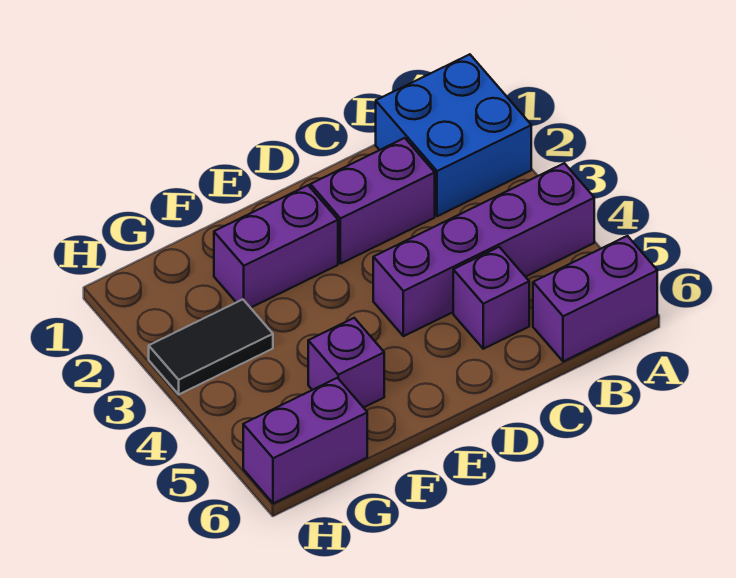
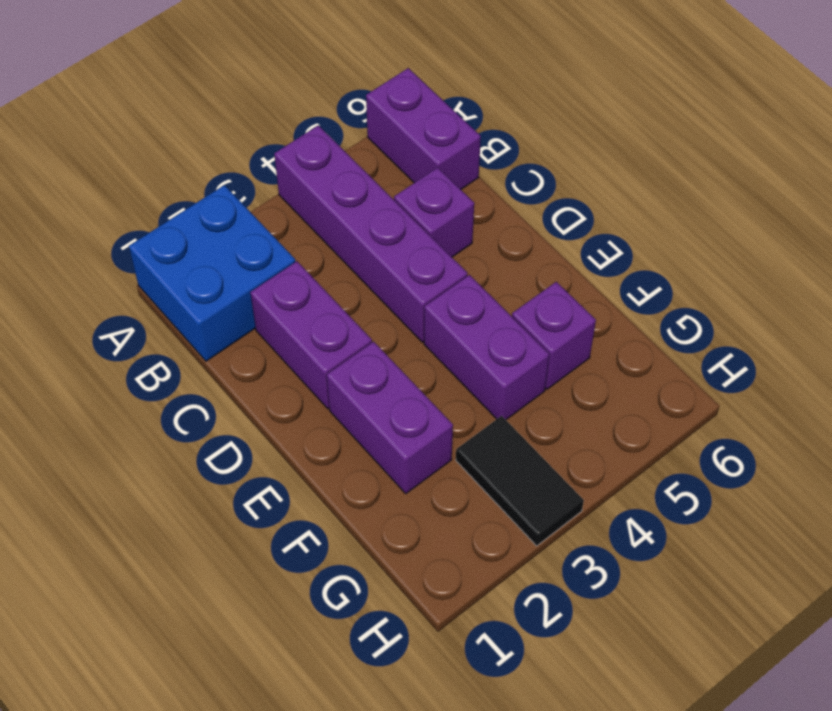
purple 1x2 brick [243,378,367,503] -> purple 1x2 brick moved to [424,275,549,420]

